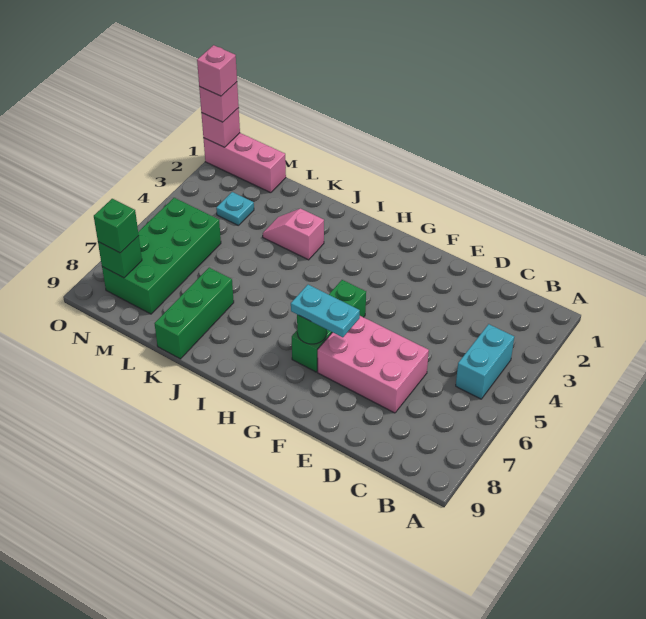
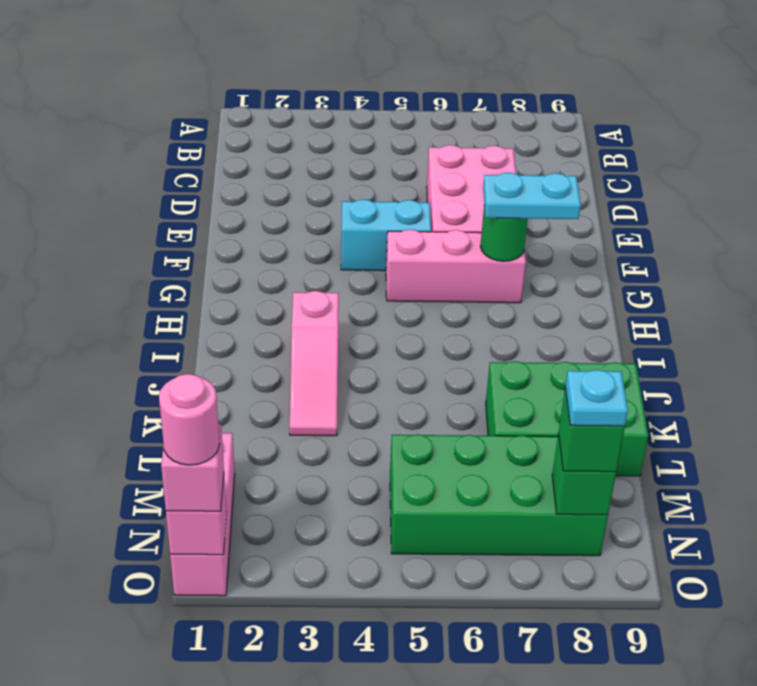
cyan 1x2 brick [456,324,514,399] -> cyan 1x2 brick moved to [341,199,431,271]
cyan 1x2 plate [291,285,360,337] -> cyan 1x2 plate turned to [483,172,581,219]
green 1x3 brick [292,280,366,372] -> pink 1x3 brick [386,229,526,303]
pink 1x2 slope [263,209,324,260] -> pink 1x3 slope [290,291,339,436]
green 1x3 brick [155,268,234,359] -> green 2x3 brick [486,361,648,476]
cyan 1x1 plate [216,192,254,225] -> cyan 1x1 plate moved to [565,370,628,426]
pink 1x1 brick [197,45,237,96] -> pink 1x1 round brick [159,374,220,465]

